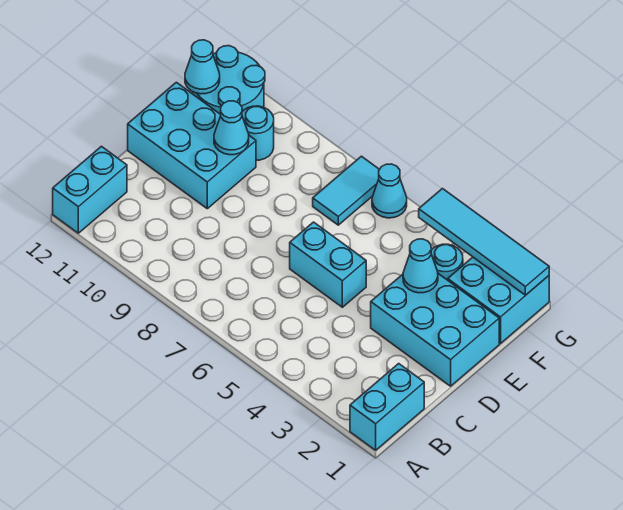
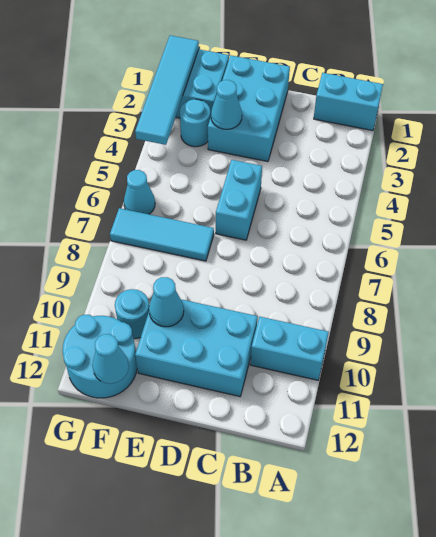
cyan 1x2 brick [53,146,127,233] -> cyan 1x2 brick moved to [250,317,329,380]
cyan 2x3 brick [128,82,256,209] -> cyan 2x3 brick turned to [135,299,258,397]
cyan 1x2 tile [313,156,379,225] -> cyan 1x3 tile [110,208,214,261]

